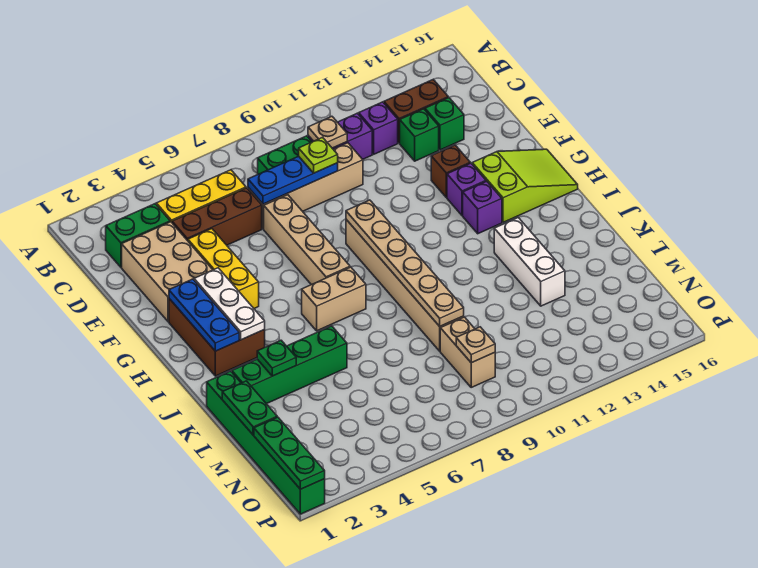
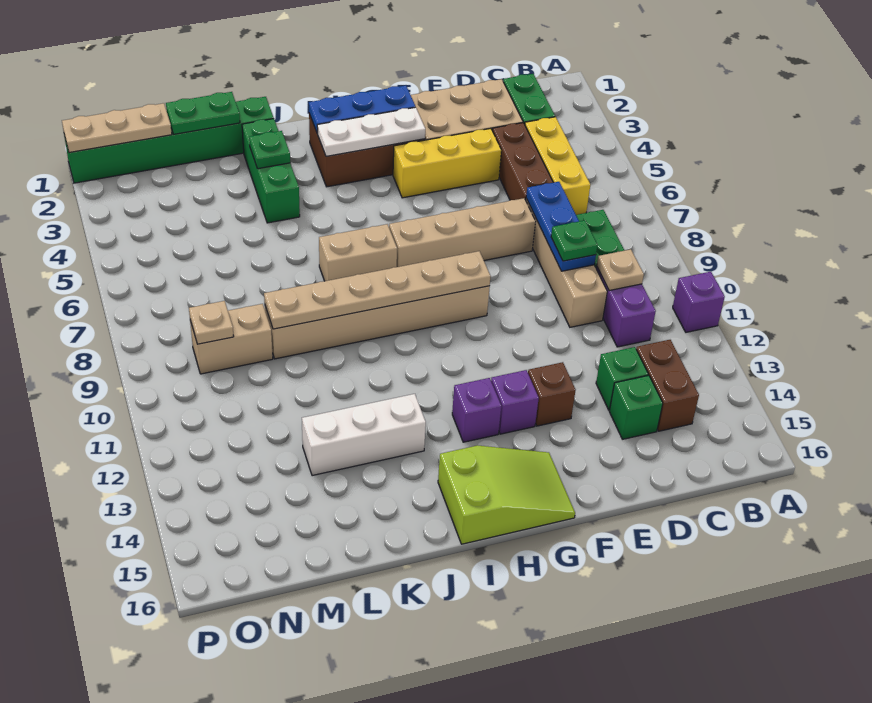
purple 1x1 brick [359,102,398,154] -> purple 1x1 brick moved to [673,272,725,332]
lime 1x1 plate [299,137,338,173] -> green 1x1 plate [551,220,597,261]
lime 2x3 slope [472,149,578,222] -> lime 2x3 slope turned to [438,445,575,544]
tan 1x2 brick [302,267,366,331] -> tan 1x2 brick turned to [319,224,397,281]
green 1x4 brick [232,326,347,404] -> green 1x3 brick [242,119,300,223]
green 1x3 plate [254,417,325,489] -> tan 1x3 plate [62,103,172,153]

